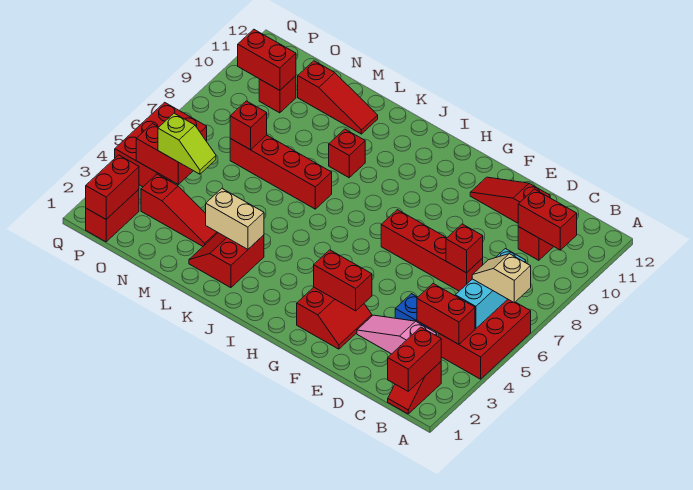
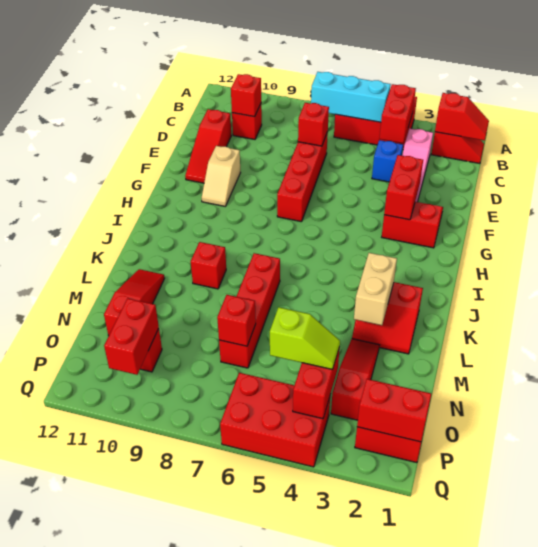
tan 1x2 slope [472,254,531,303] -> tan 1x2 slope moved to [202,146,241,206]
red 1x2 brick [388,327,441,391] -> red 1x2 slope [435,93,489,141]
red 1x2 brick [518,189,577,250] -> red 1x1 brick [231,74,261,117]
lime 1x2 slope [158,113,216,174] -> lime 1x2 slope turned to [270,307,340,370]

